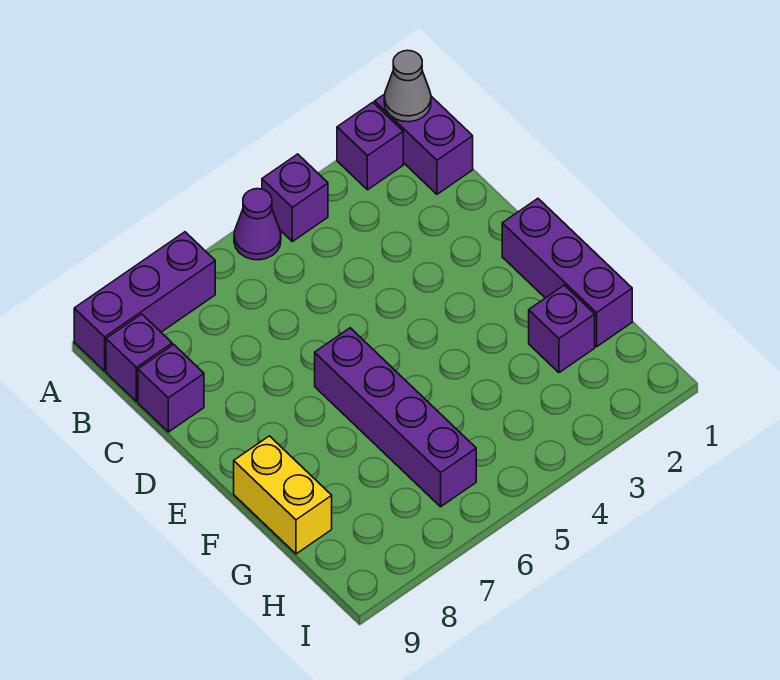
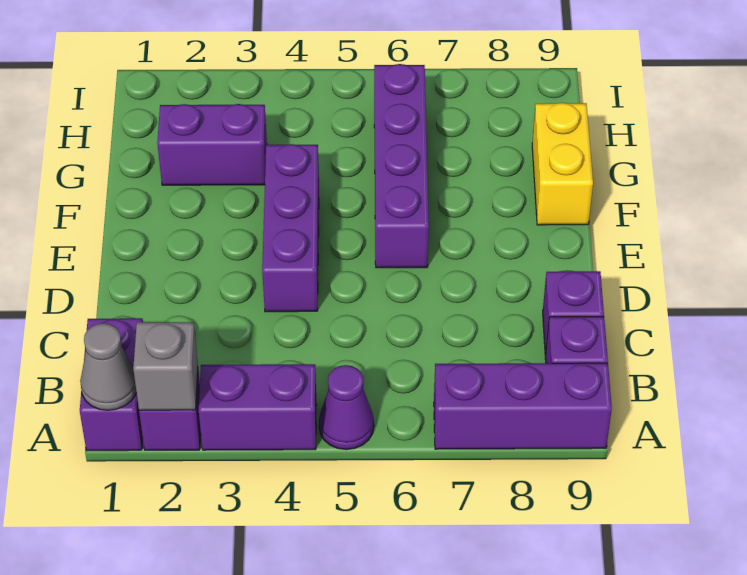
none -> grey 1x1 brick [133,322,198,410]
purple 1x1 brick [262,154,328,242] -> purple 1x2 brick [199,364,317,450]
purple 1x3 brick [502,199,632,347] -> purple 1x3 brick moved to [262,144,319,312]
purple 1x1 brick [529,285,595,373] -> purple 1x2 brick [157,104,267,185]

